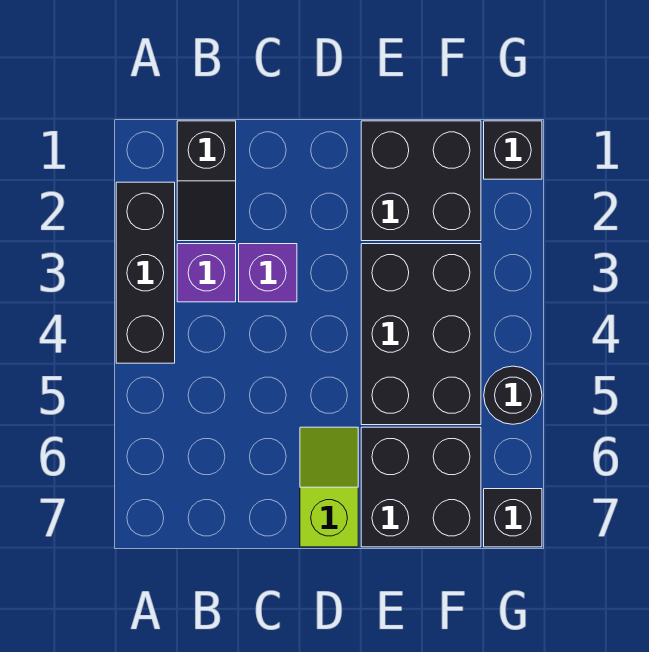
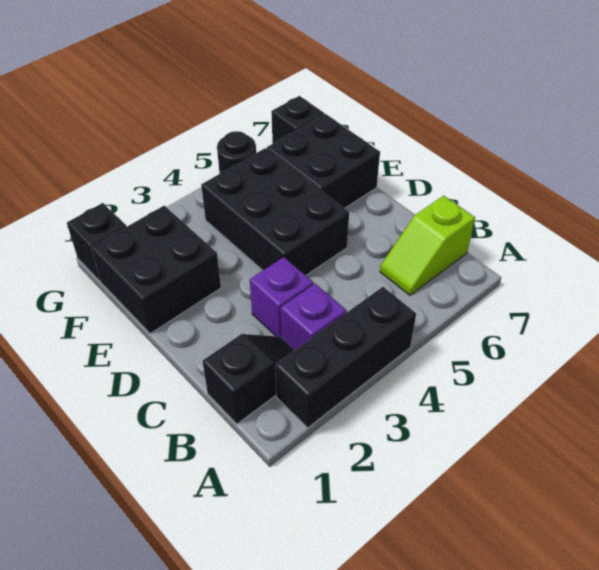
lime 1x2 slope [300,427,358,547] -> lime 1x2 slope moved to [380,196,475,295]
black 2x3 brick [361,244,481,425] -> black 2x3 brick turned to [201,148,349,275]

